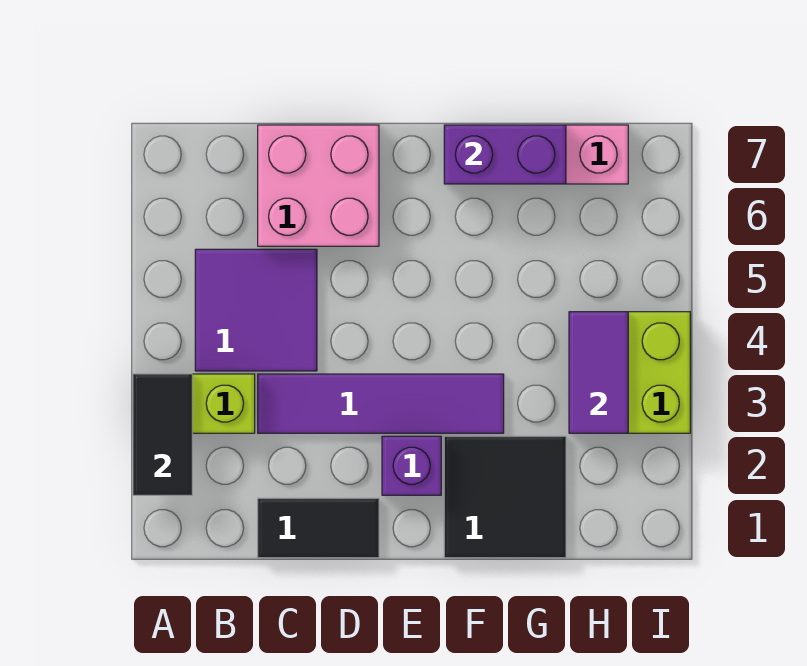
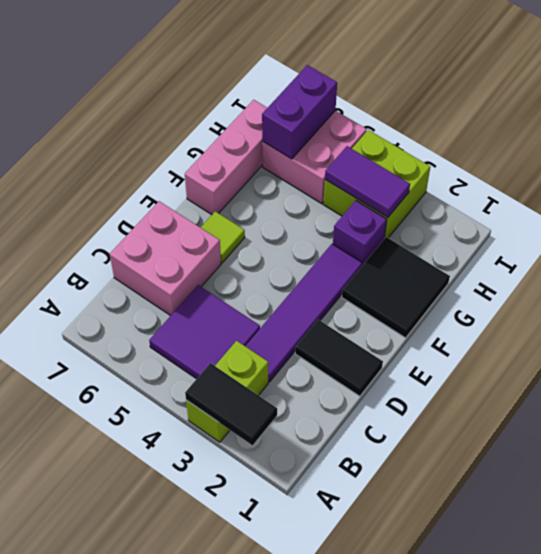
black 1x2 tile [258,498,379,558] -> black 1x2 tile turned to [295,320,383,396]
purple 1x1 brick [382,436,441,495] -> purple 1x1 brick moved to [333,201,387,265]
none -> lime 1x1 tile [201,211,245,263]
purple 1x2 brick [444,125,566,184] -> purple 1x2 brick moved to [262,65,337,159]
none -> pink 2x2 brick [262,111,367,204]

